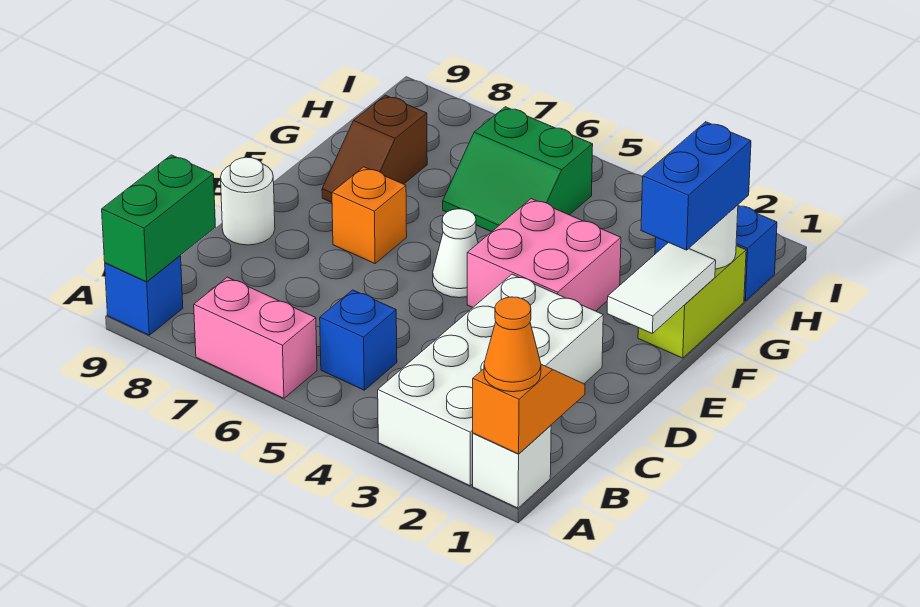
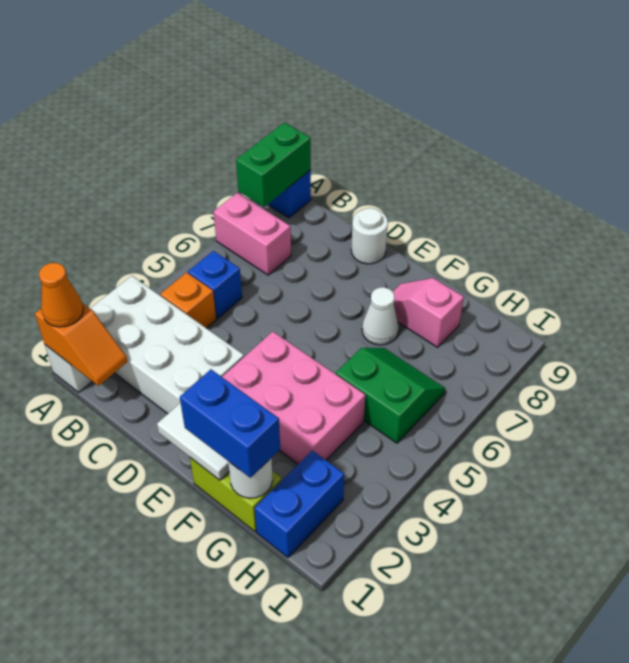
pink 1x2 brick [194,277,317,398] -> pink 1x2 brick turned to [214,193,291,275]
green 1x2 brick [102,155,215,282] -> green 1x2 brick turned to [236,123,311,207]
pink 2x2 brick [467,199,621,311] -> pink 2x3 brick [222,332,365,464]
white 1x1 cone [433,209,478,298] -> white 1x1 cone moved to [362,287,399,345]
orange 1x1 brick [332,167,407,263] -> orange 1x1 brick moved to [160,273,216,328]
brown 1x2 slope [322,95,427,202] -> pink 1x2 slope [393,278,464,347]
green 2x2 slope [443,107,593,232] -> green 2x2 slope turned to [336,348,445,443]

